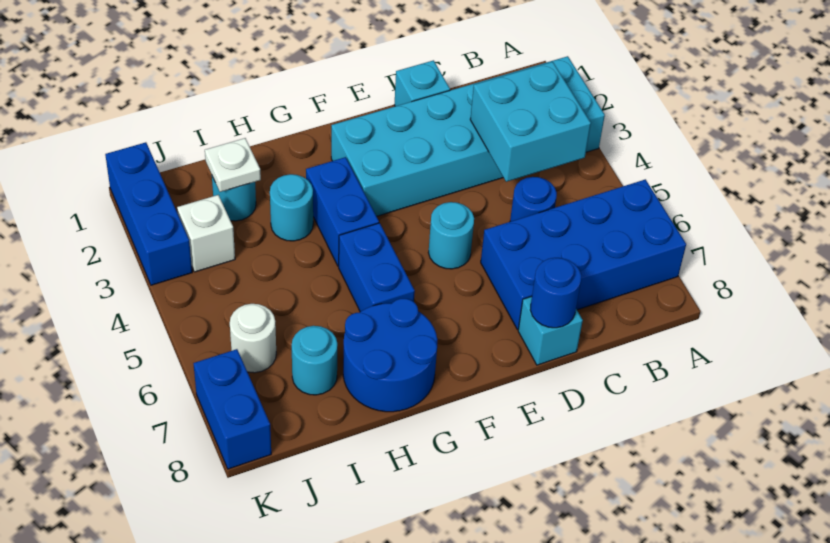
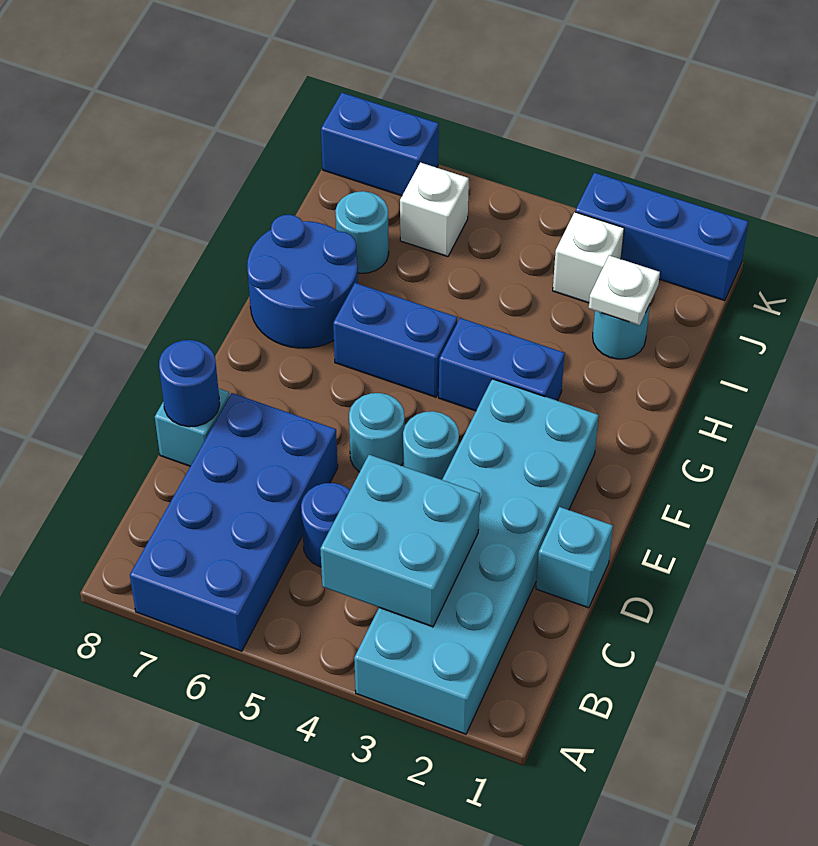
cyan 1x1 round brick [270,174,313,241] -> cyan 1x1 round brick moved to [403,411,459,480]
white 1x1 round brick [230,304,276,373] -> white 1x1 brick [400,163,469,257]

